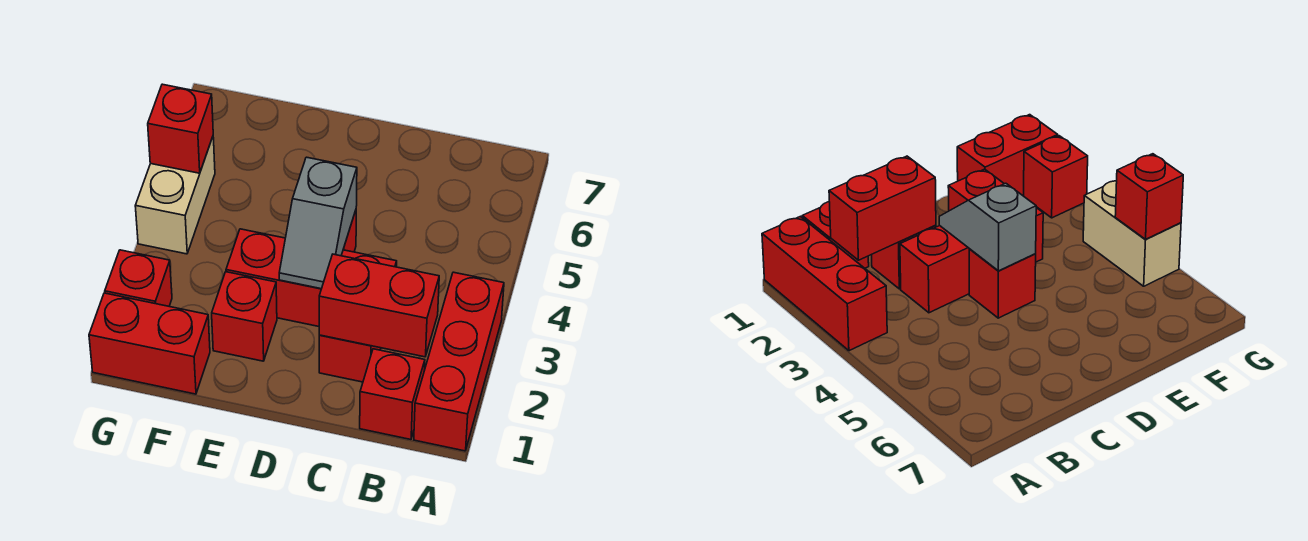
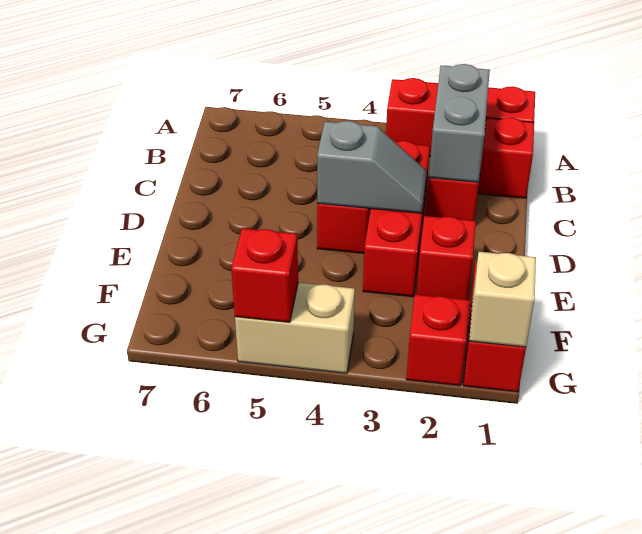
red 1x2 brick [319,254,439,357] -> grey 1x2 brick [429,64,490,182]
none -> tan 1x1 brick [469,252,536,347]

